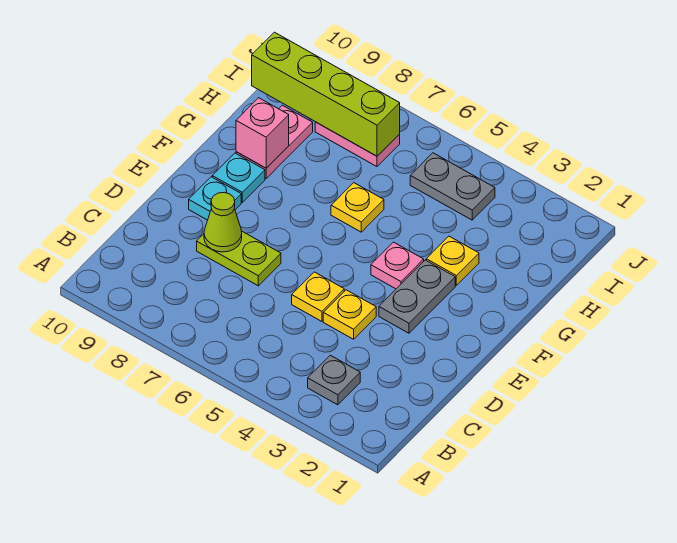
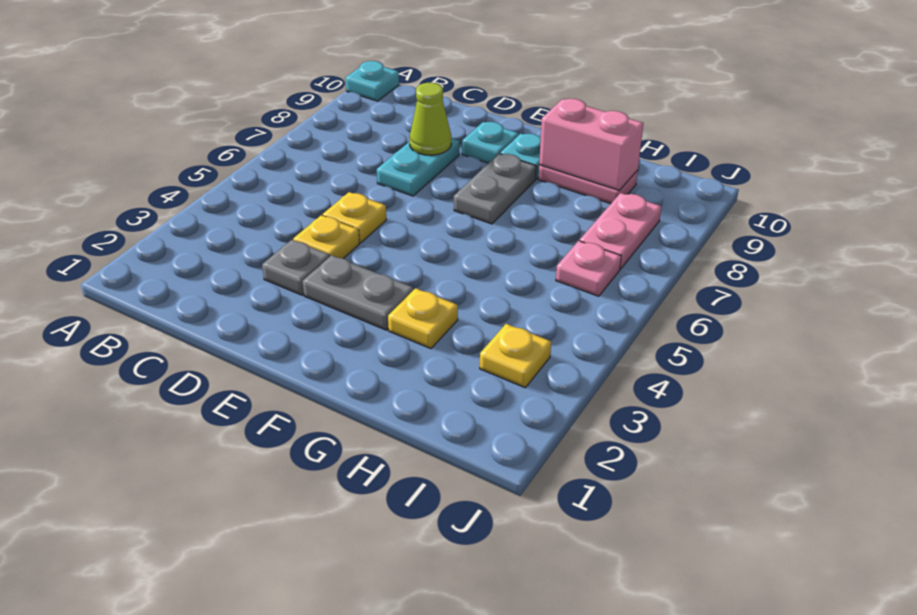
none -> cyan 1x1 plate [345,61,399,101]
grey 1x1 plate [308,355,360,405] -> grey 1x1 plate moved to [262,240,330,295]
lime 1x2 plate [197,231,281,286] -> cyan 1x2 plate [377,138,459,196]
pink 1x1 plate [371,242,424,289] -> pink 1x1 plate moved to [556,241,621,296]
yellow 1x1 plate [331,183,384,232] -> yellow 1x1 plate moved to [480,324,551,387]
pink 1x1 brick [236,98,289,168] -> pink 1x2 brick [539,99,643,190]
grey 1x2 plate [410,153,495,220] -> grey 1x2 plate moved to [454,154,536,224]
lime 1x4 brick [252,32,400,156] -> none

